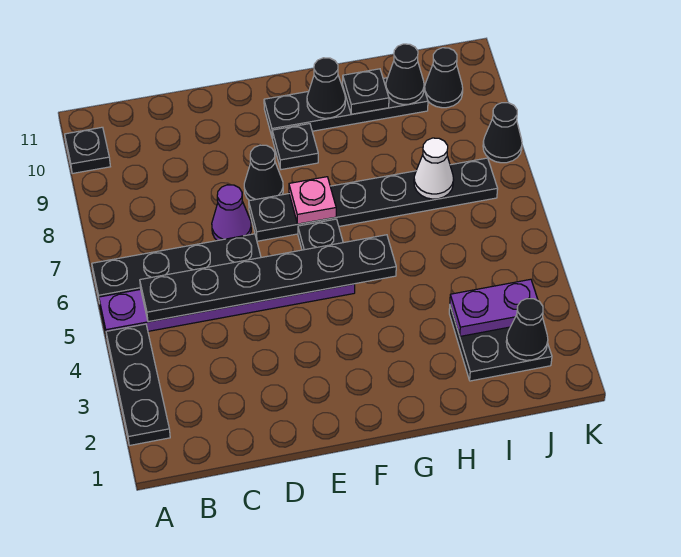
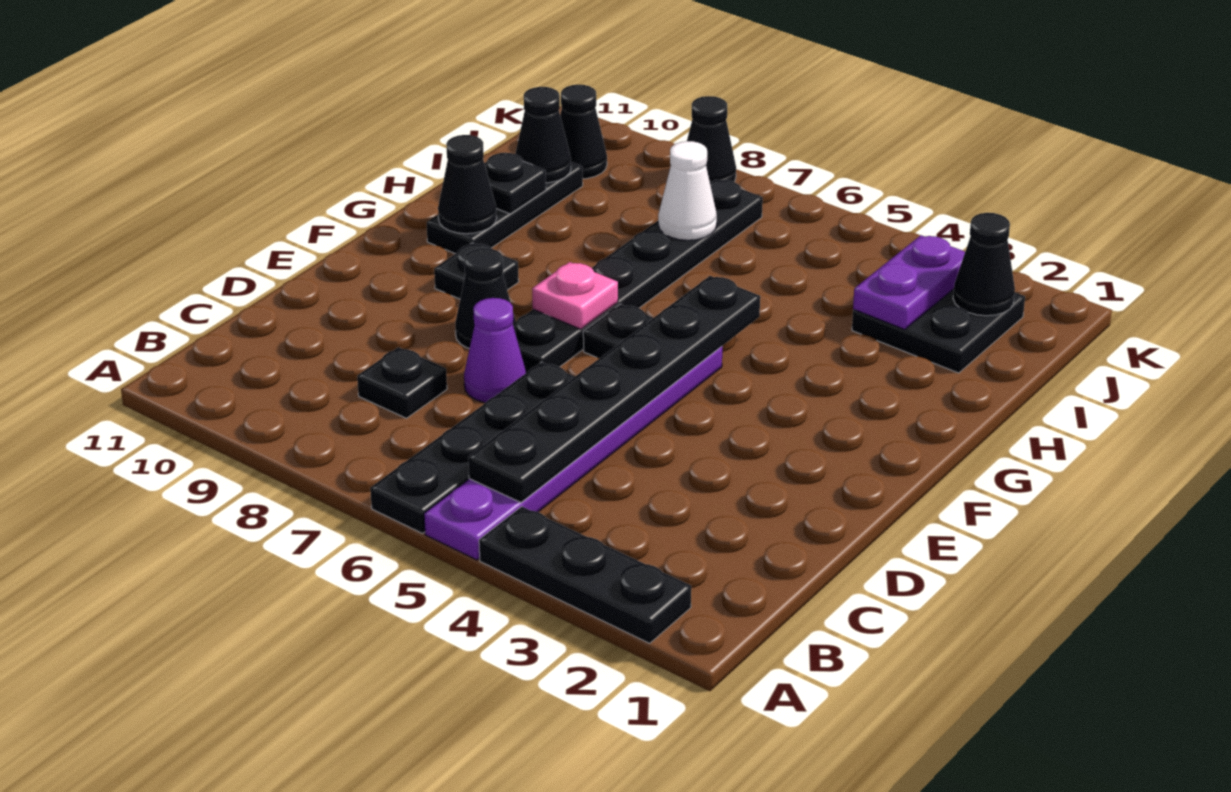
black 1x1 plate [65,127,110,174] -> black 1x1 plate moved to [357,347,447,418]
black 1x4 plate [264,78,428,136] -> black 1x3 plate [427,162,583,254]

